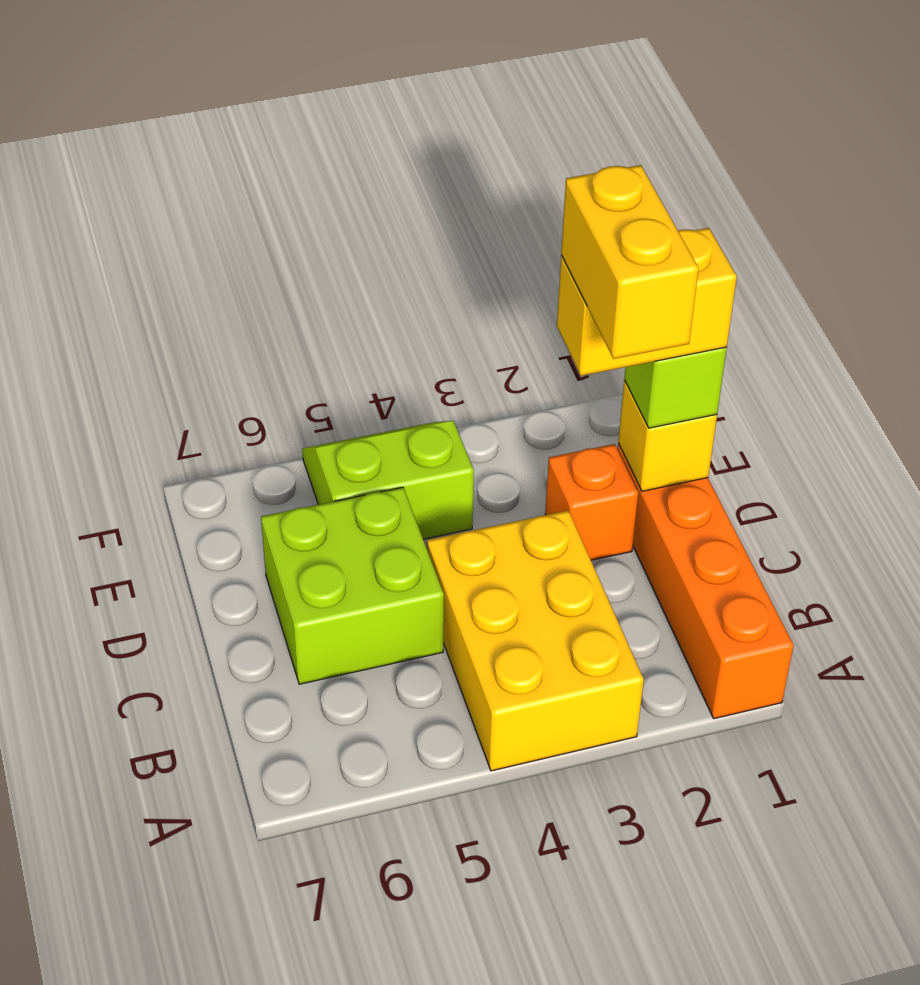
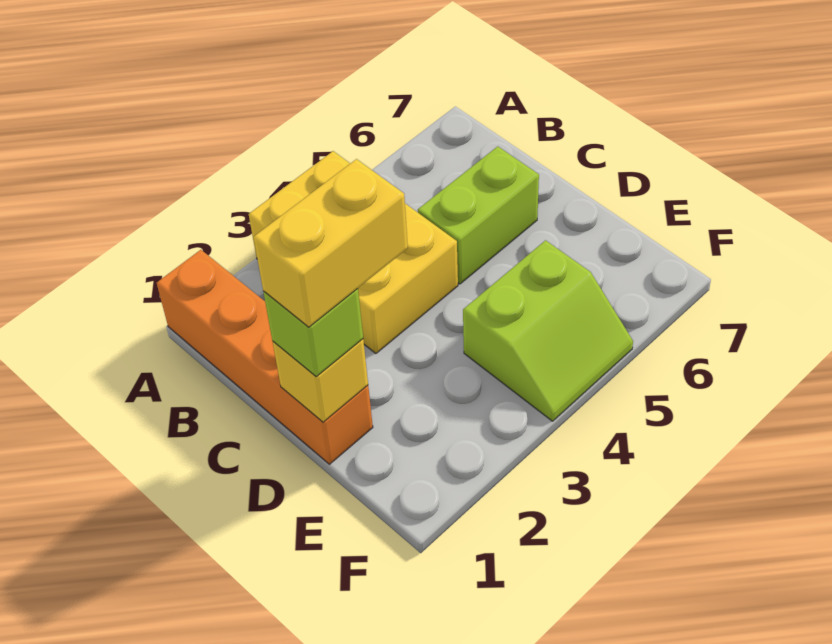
yellow 1x2 brick [561,165,699,359] -> none
lime 2x2 brick [261,487,444,684] -> lime 1x2 brick [418,146,539,284]
orange 1x1 brick [545,444,638,560] -> none

